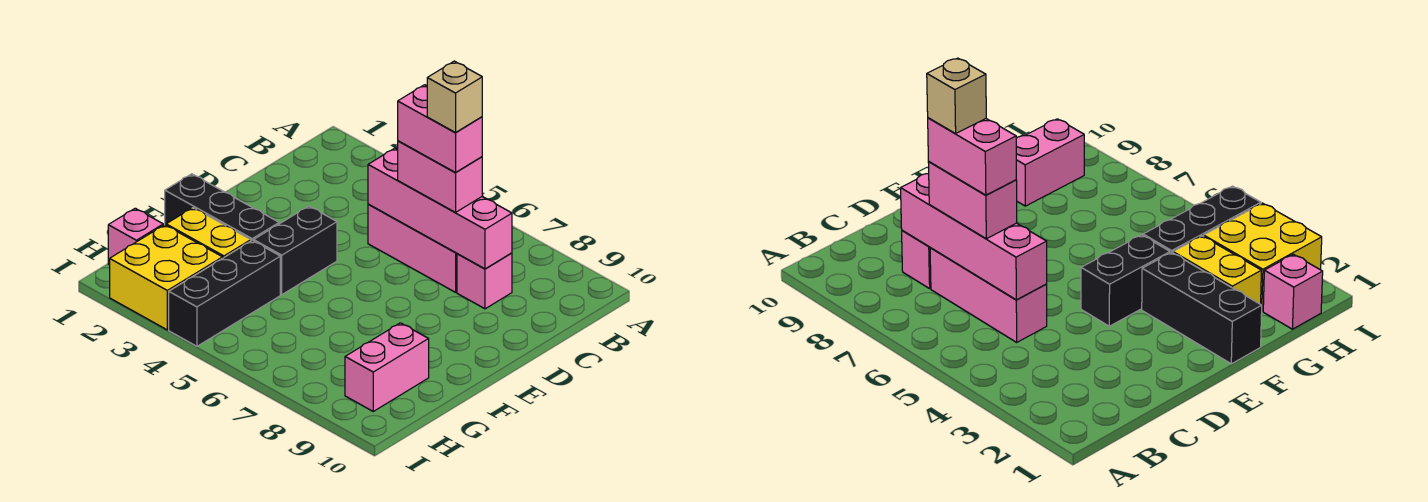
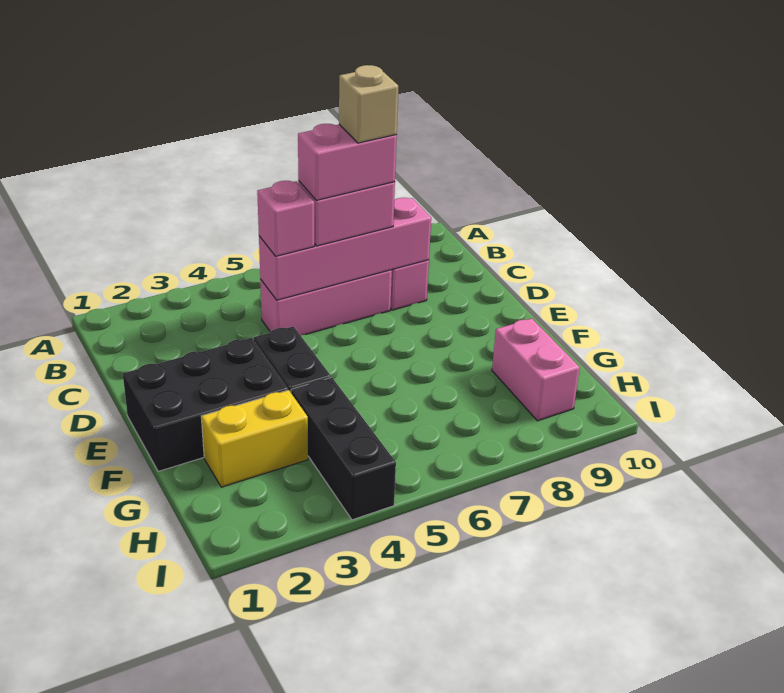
black 1x3 brick [165,174,279,241] -> black 2x3 brick [123,338,288,471]
pink 1x1 brick [108,208,163,265] -> pink 1x1 brick moved to [257,181,314,256]
yellow 2x2 brick [110,225,223,330] -> none

